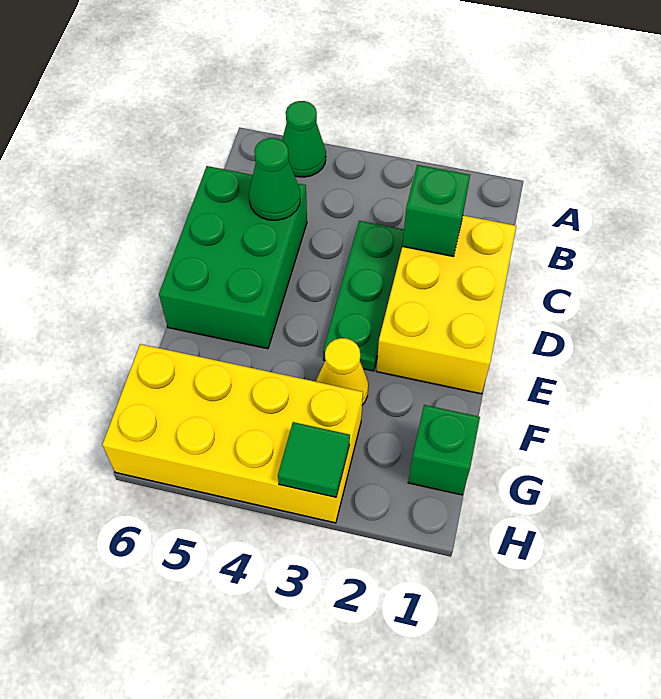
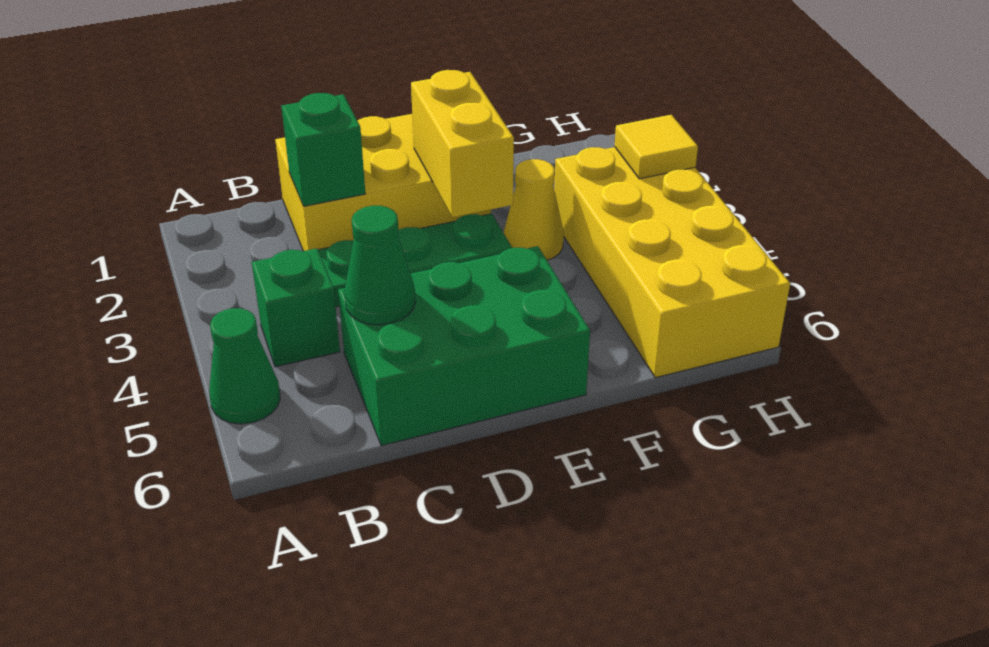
none -> yellow 1x2 brick [411,70,514,217]
green 1x1 brick [408,405,480,495] -> green 1x1 brick moved to [252,248,340,367]
green 1x1 tile [278,422,350,497] -> yellow 1x1 tile [615,115,698,179]

